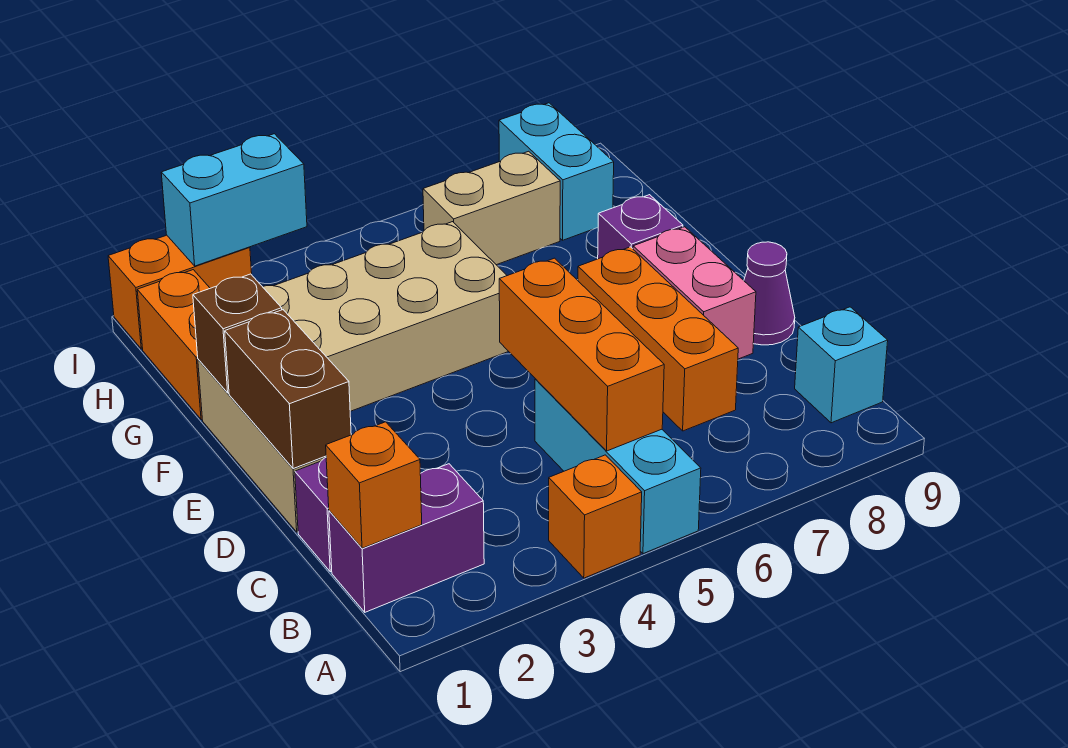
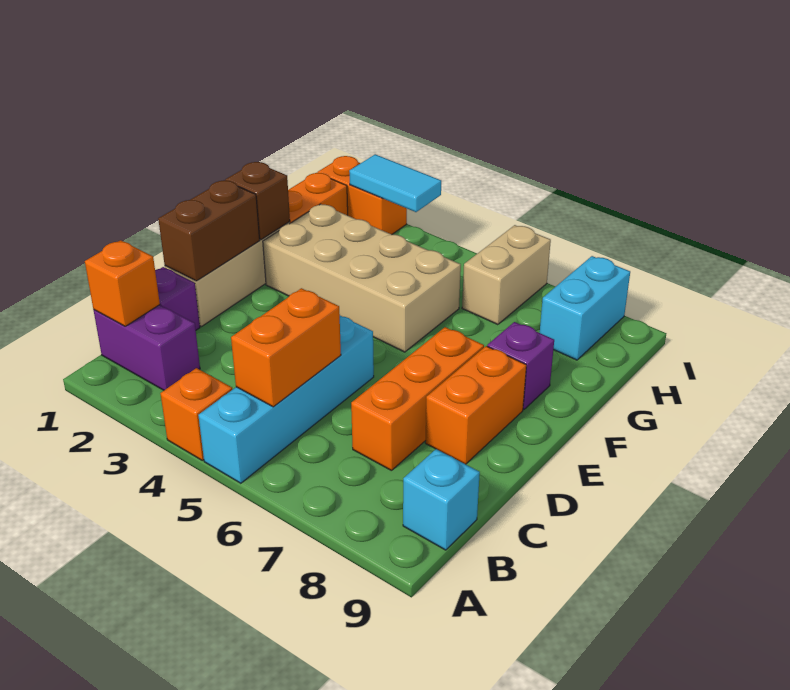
cyan 1x3 brick [535,379,701,554] -> cyan 1x4 brick [198,316,374,483]
orange 1x3 brick [499,258,664,451] -> orange 1x2 brick [231,288,341,407]
pink 1x2 brick [633,227,756,359] -> orange 1x2 brick [426,346,526,464]
purple 1x1 cone [744,242,795,345] -> none
tan 1x2 brick [423,151,560,265] -> tan 1x2 brick turned to [462,225,551,325]
cyan 1x2 brick [161,134,307,266] -> cyan 1x2 tile [349,154,441,212]

